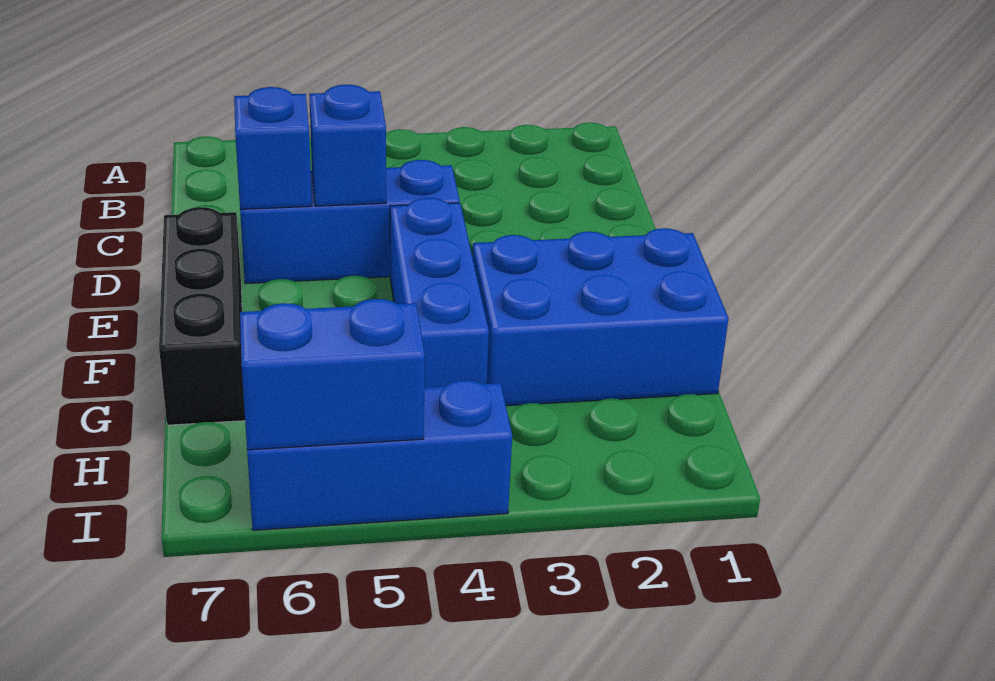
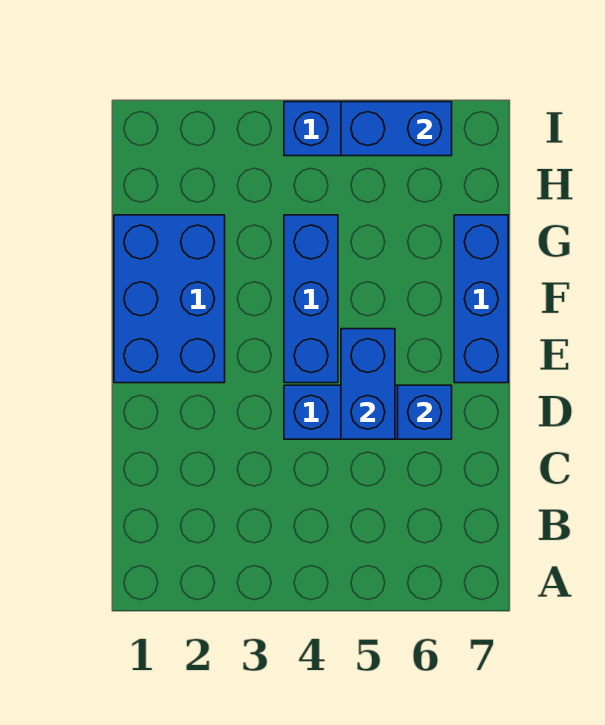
blue 1x1 brick [309,85,386,206] -> blue 1x2 brick [341,329,395,439]
black 1x3 brick [159,207,245,425] -> blue 1x3 brick [454,215,508,383]
blue 2x3 brick [472,228,729,406] -> blue 2x3 brick turned to [114,215,225,383]

